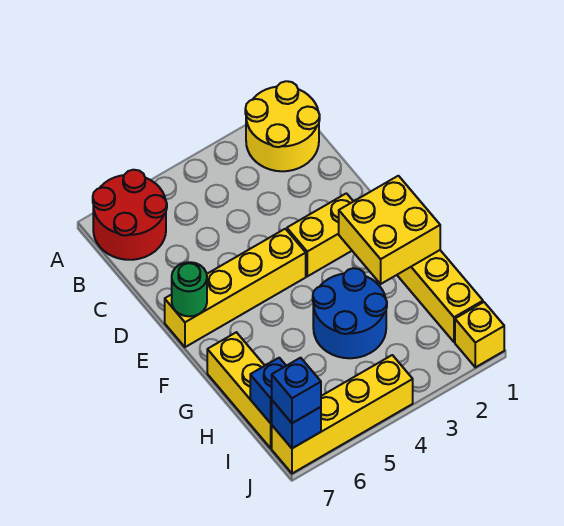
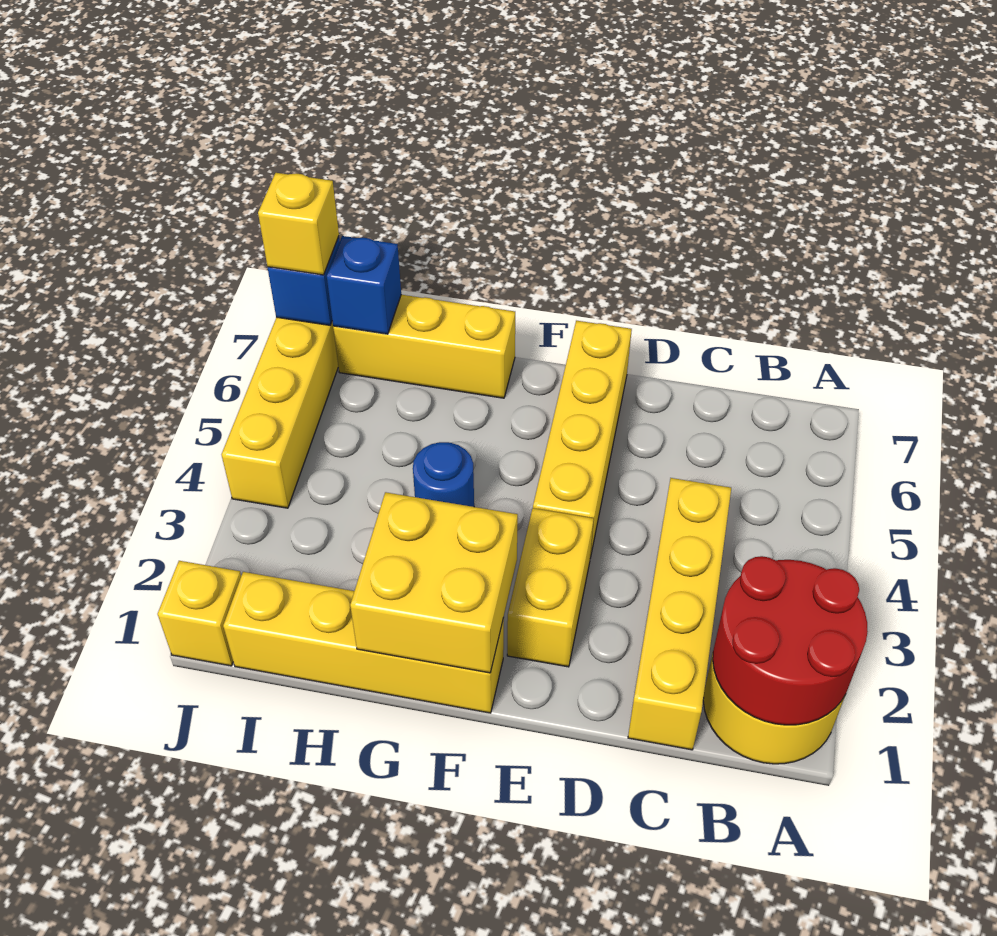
red 2x2 round brick [93,170,167,260] -> red 2x2 round brick moved to [713,556,868,725]
none -> yellow 1x4 brick [628,478,731,750]
green 1x1 round brick [172,262,207,316] -> none
blue 2x2 round brick [313,268,387,358] -> blue 1x1 round brick [413,442,474,507]
blue 1x1 brick [272,358,321,423] -> yellow 1x1 brick [258,173,339,275]

